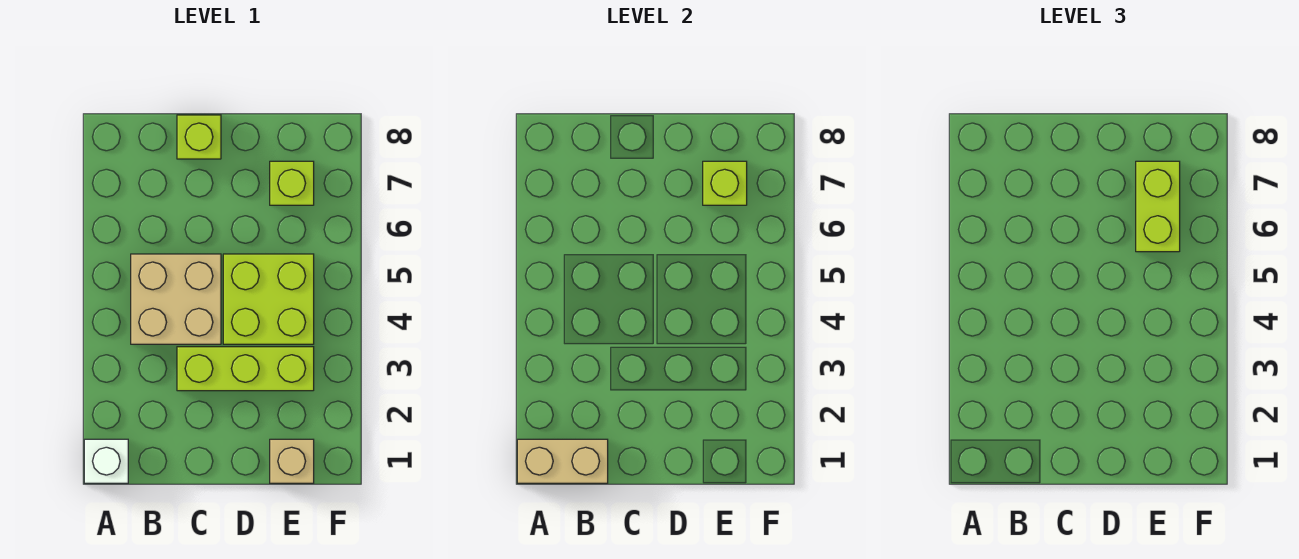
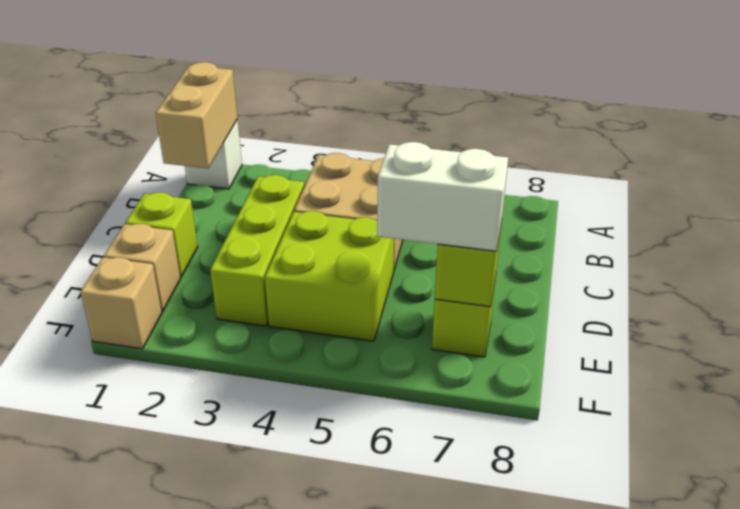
lime 1x1 brick [177,115,221,159] -> lime 1x1 brick moved to [126,192,198,277]
lime 1x2 brick [1136,161,1180,252] -> white 1x2 brick [377,142,508,251]
none -> tan 1x1 brick [80,257,162,349]

